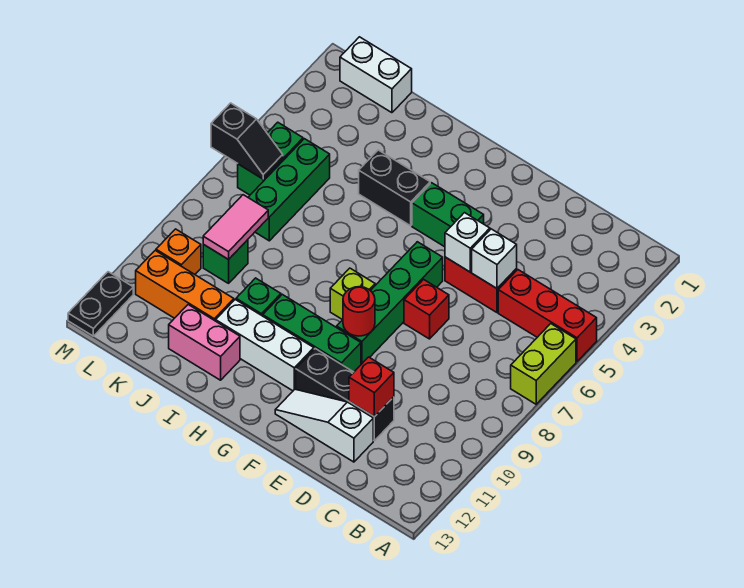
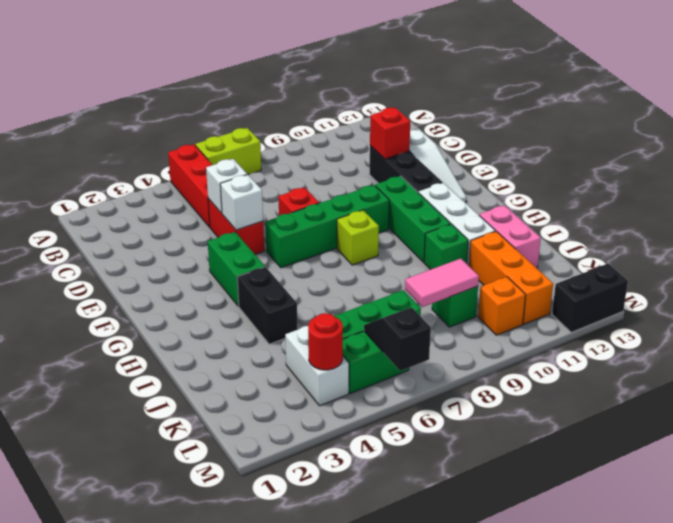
red 1x1 round brick [343,287,375,336] -> red 1x1 round brick moved to [308,313,343,370]
white 1x2 brick [340,37,412,113] -> white 1x2 brick moved to [285,326,349,406]
black 1x2 plate [68,272,133,336] -> black 1x2 brick [552,264,628,332]

